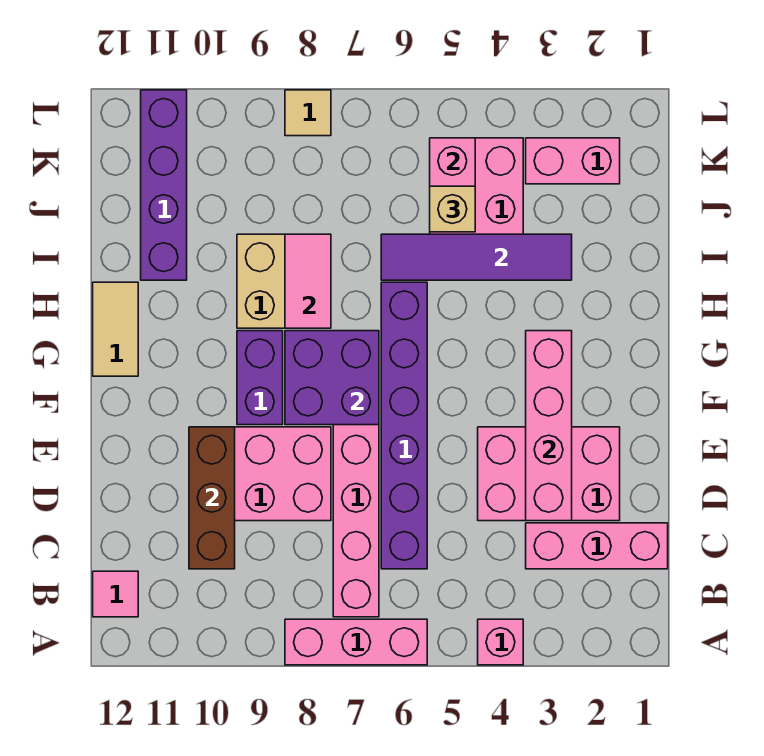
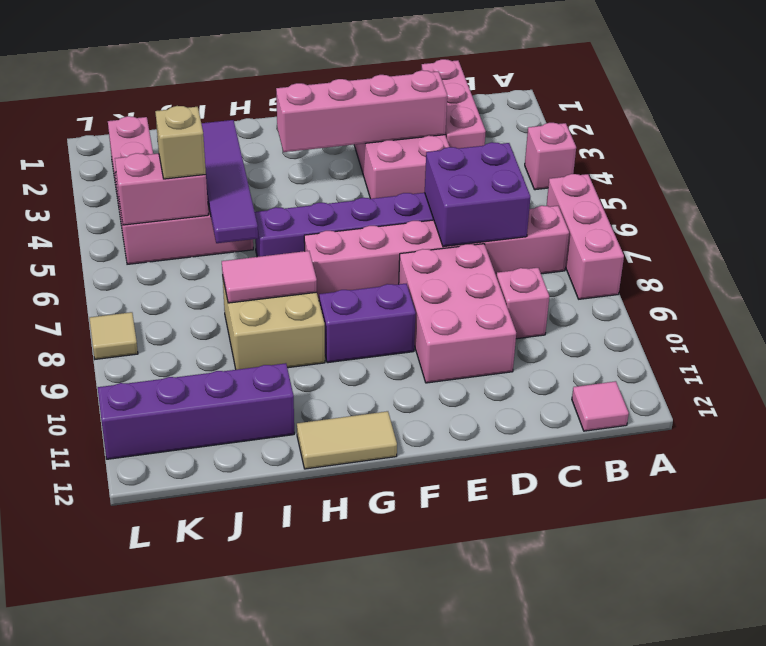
none -> pink 1x1 brick [497,268,549,339]
brown 1x3 brick [189,427,235,569] -> none
purple 2x2 brick [285,331,379,425] -> purple 2x2 brick moved to [425,142,530,247]

